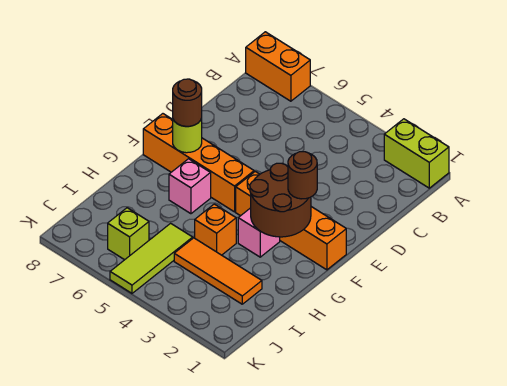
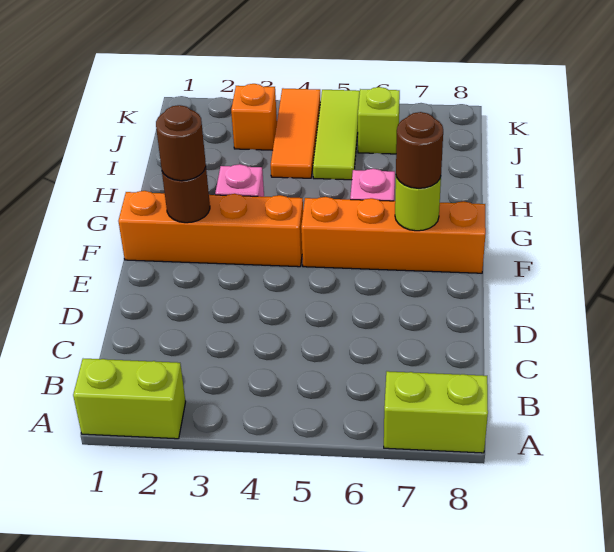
orange 1x2 brick [246,32,310,101] -> lime 1x2 brick [384,371,488,453]
brown 2x2 round brick [250,163,311,237] -> brown 1x1 round brick [162,168,210,223]
orange 1x1 brick [195,204,236,255] -> orange 1x1 brick moved to [231,84,277,150]
orange 1x3 tile [174,238,262,304] -> orange 1x3 tile turned to [271,88,320,178]

